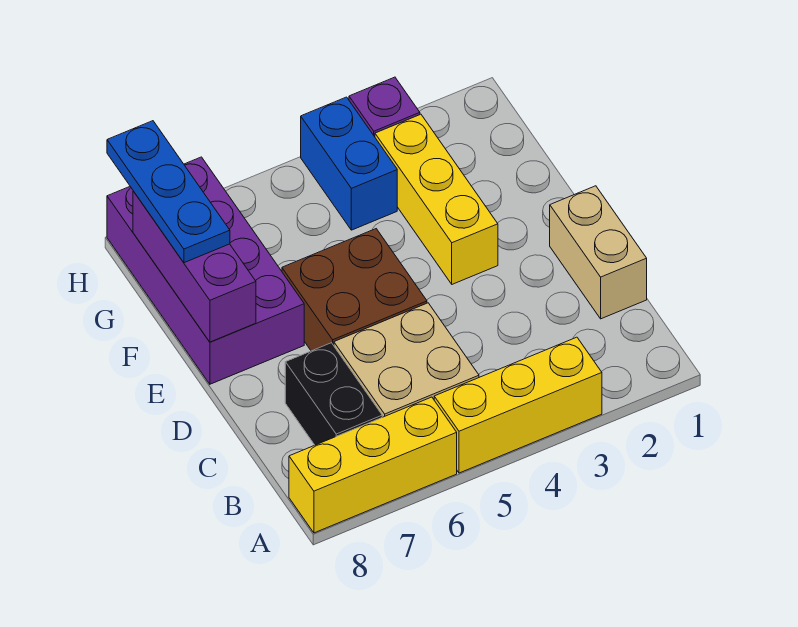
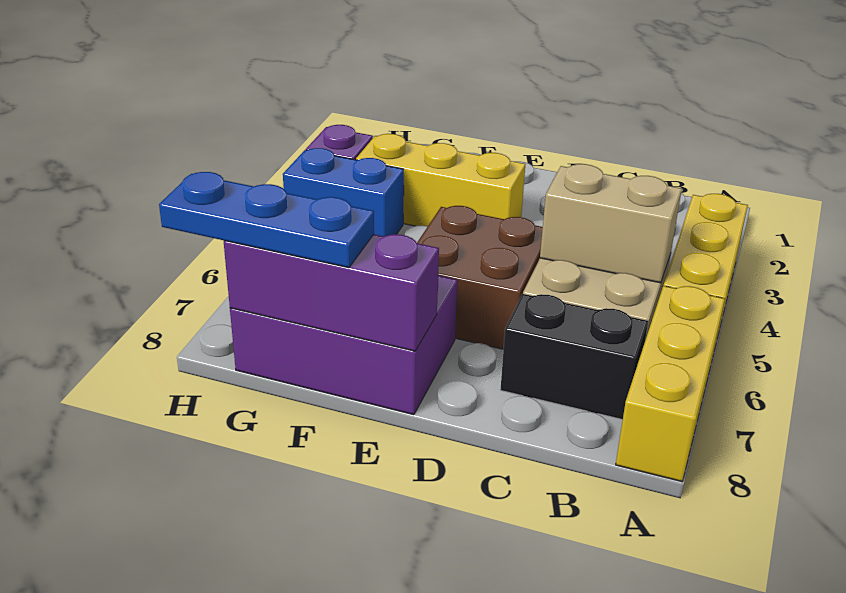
tan 1x2 brick [550,186,647,319] -> tan 1x2 brick moved to [540,164,682,283]
purple 2x4 brick [107,157,304,384] -> purple 2x3 brick [230,276,458,415]

